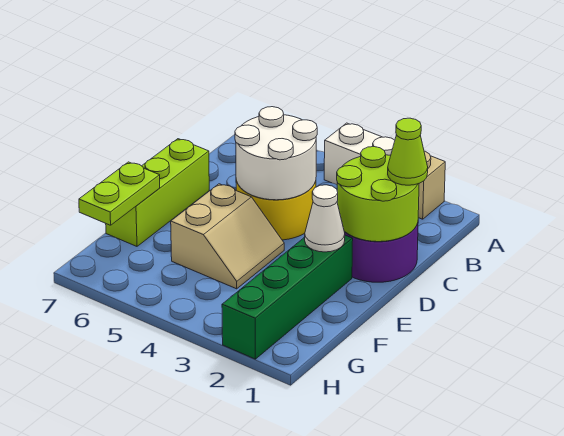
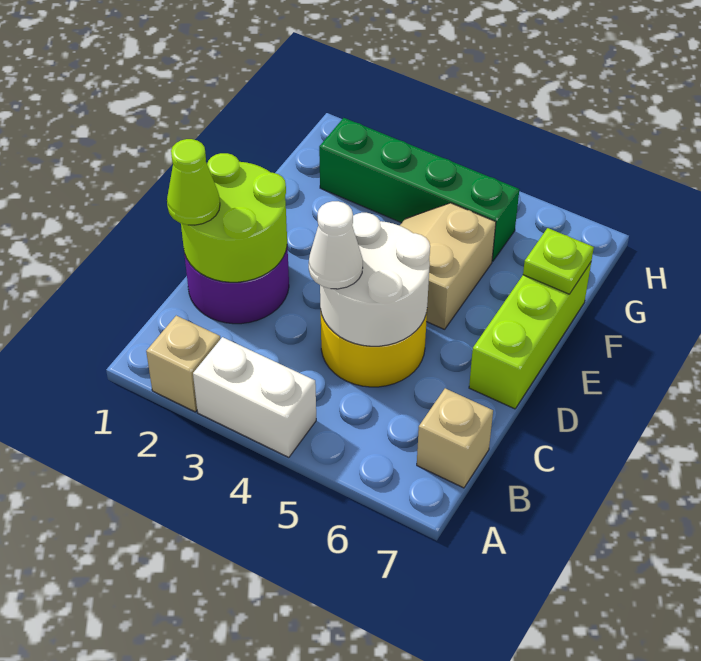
none -> tan 1x1 brick [417,388,493,488]
green 1x4 brick [222,235,353,359] -> green 1x4 brick turned to [319,118,519,261]
white 1x1 cone [305,185,345,252] -> white 1x1 cone moved to [309,201,363,289]
lime 1x2 plate [79,162,160,225] -> lime 1x1 plate [523,228,594,294]

